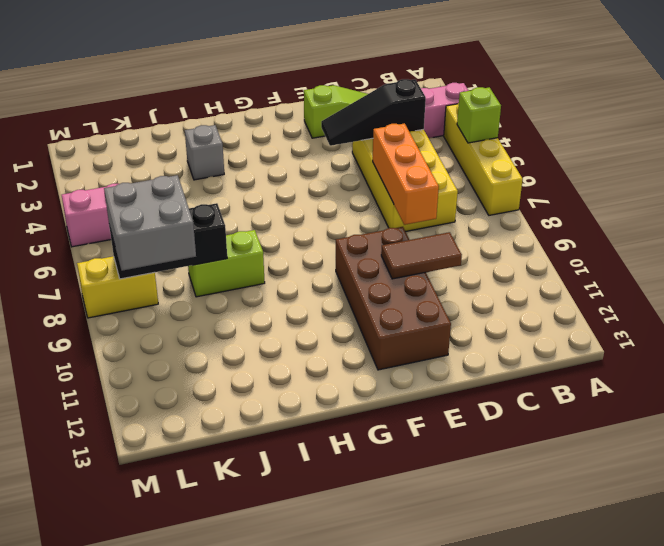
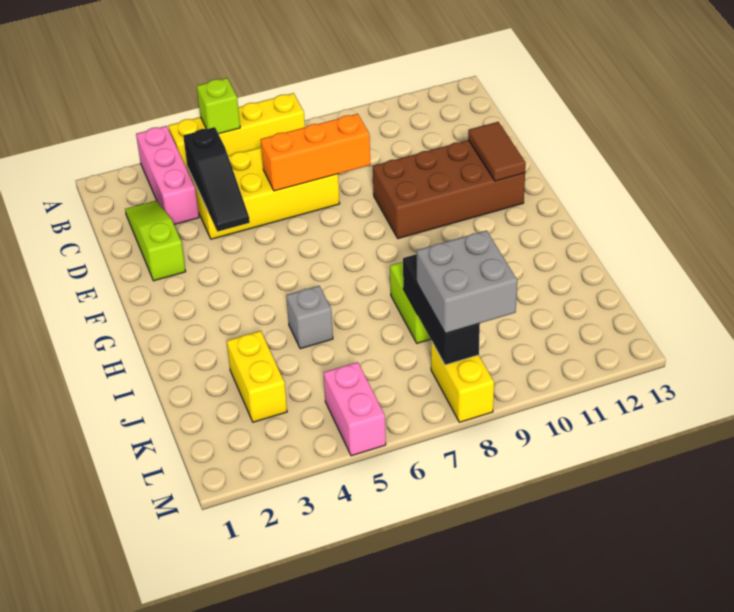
brown 1x2 tile [381,232,462,279] -> brown 1x2 tile moved to [468,122,526,181]
grey 1x1 brick [185,125,224,180] -> grey 1x1 brick moved to [286,286,333,349]
none -> yellow 1x2 brick [227,331,287,422]

